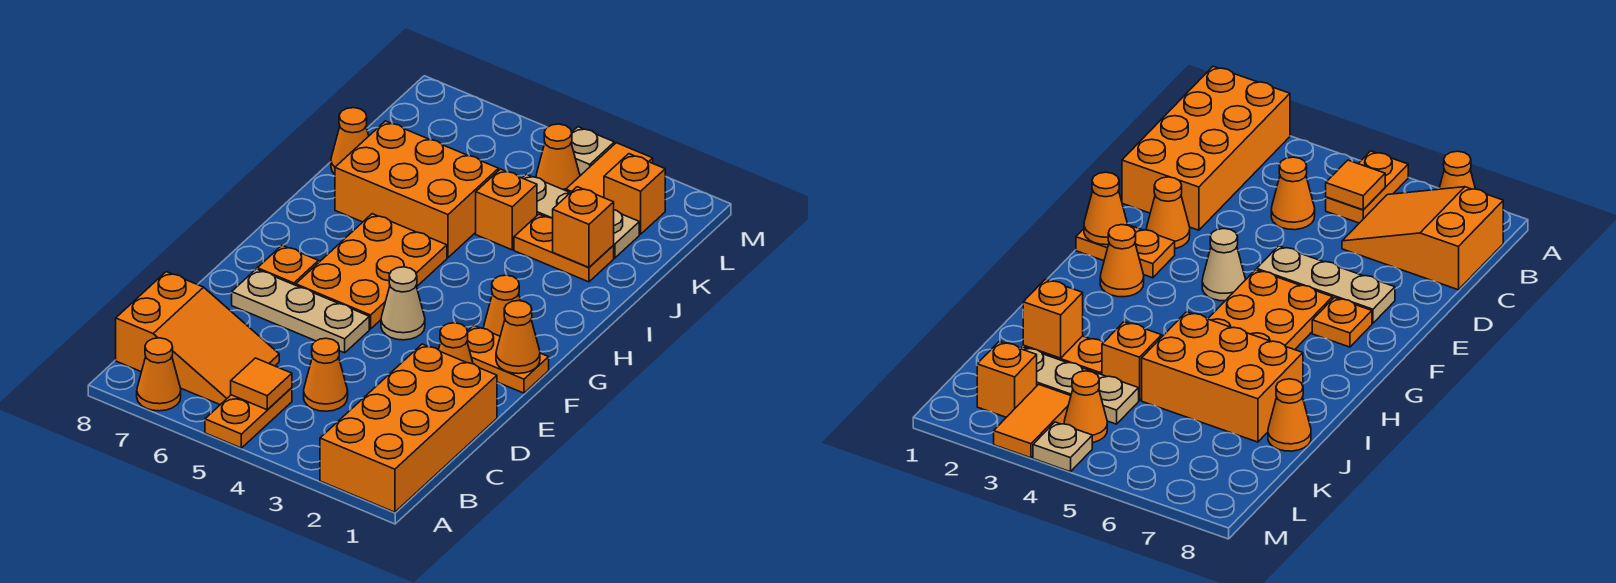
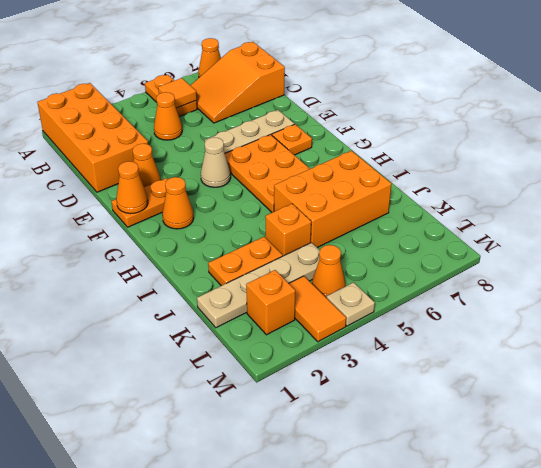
orange 1x1 brick [553,187,614,268] -> none
orange 1x1 cone [331,108,369,174] -> none
tan 1x3 plate [523,174,639,258] -> tan 1x4 plate [197,242,320,328]

